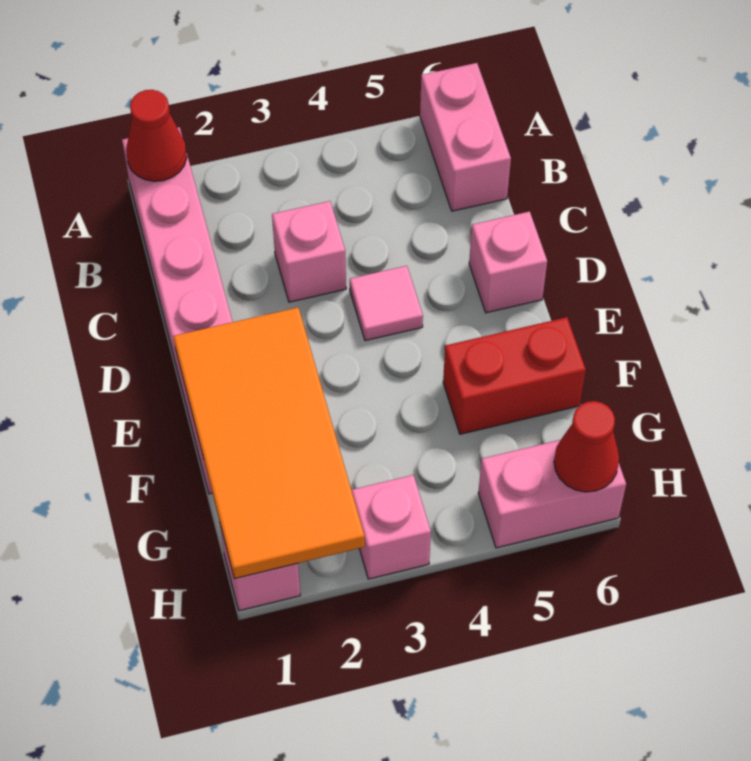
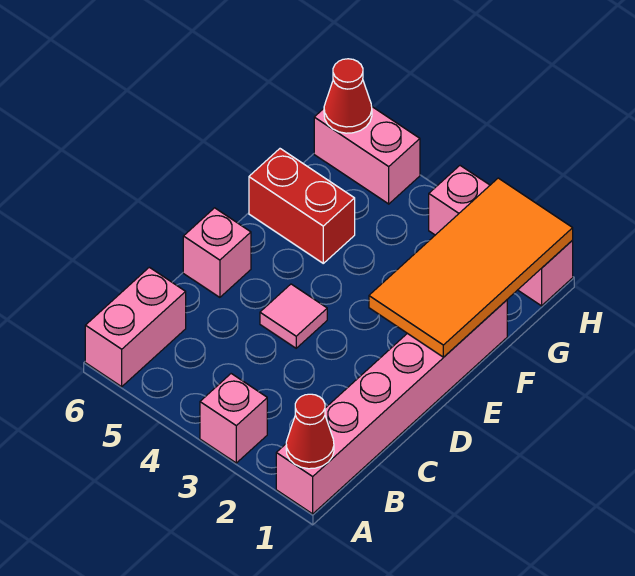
pink 1x1 brick [272,201,346,302] -> pink 1x1 brick moved to [200,374,267,463]

